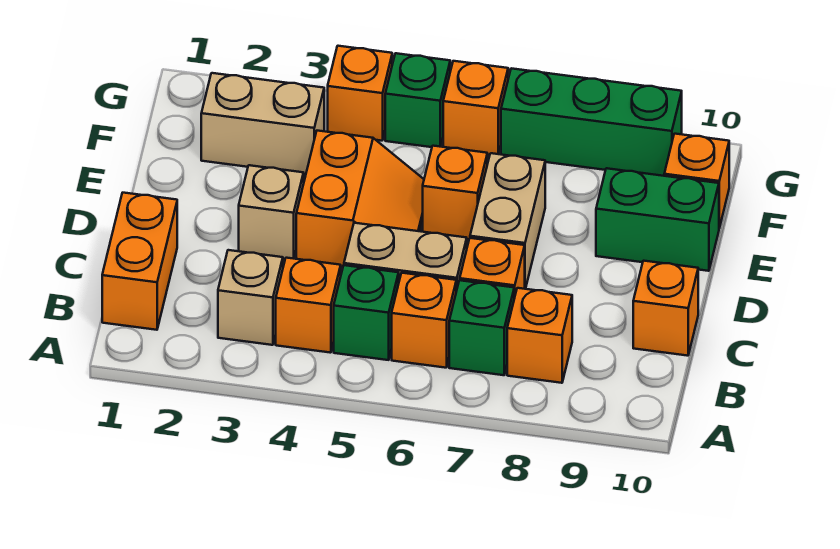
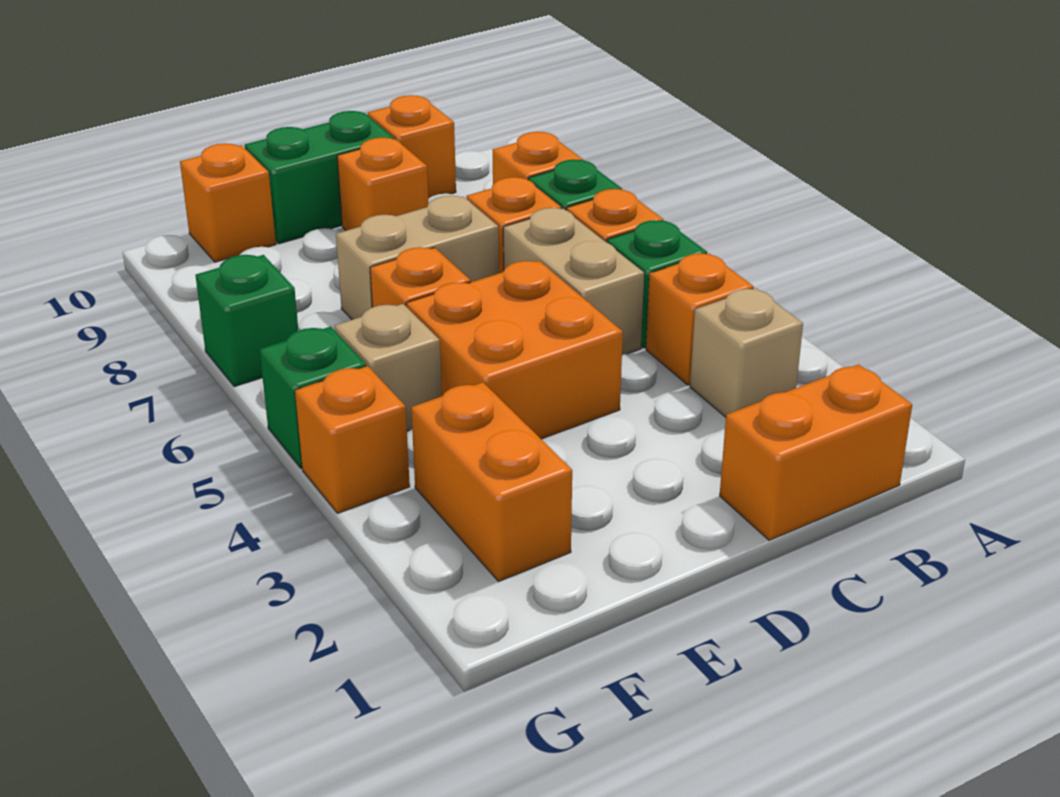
tan 1x1 brick [239,165,304,259] -> tan 1x1 brick moved to [334,304,442,431]
orange 2x2 slope [296,131,424,267] -> orange 2x2 brick [406,261,623,439]
green 1x2 brick [596,168,719,271] -> green 1x2 brick turned to [245,111,394,244]
tan 1x2 brick [201,73,324,174] -> orange 1x2 brick [411,382,572,582]
orange 1x1 brick [443,61,508,155] -> orange 1x1 brick moved to [337,138,429,231]
green 1x3 brick [501,68,682,176] -> green 1x1 brick [196,255,298,387]

